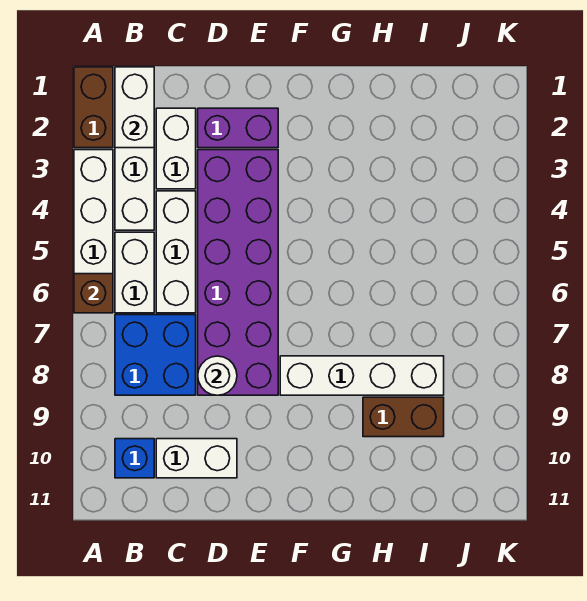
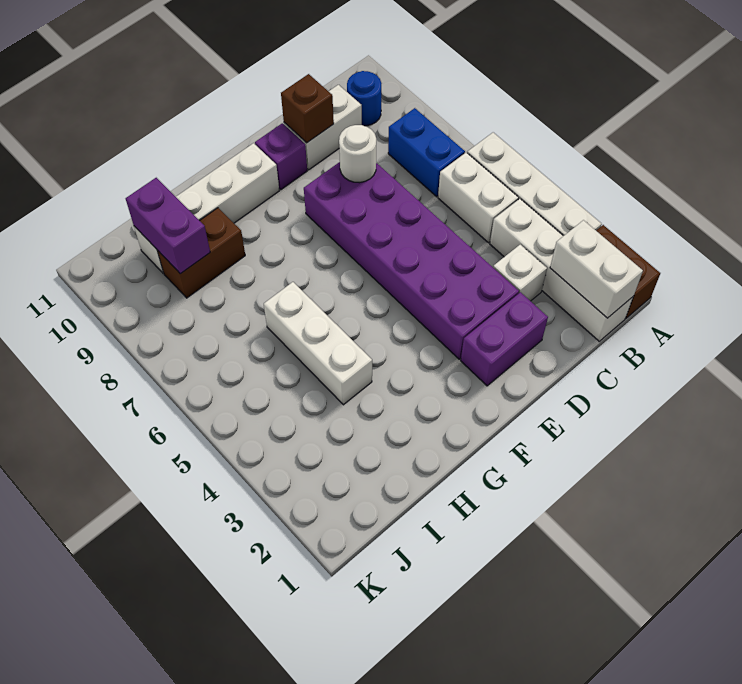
brown 1x1 brick [74,274,113,313] -> brown 1x1 brick moved to [281,74,334,143]
blue 2x2 brick [115,315,196,395] -> blue 1x2 brick [388,108,465,197]
blue 1x1 brick [115,439,154,478] -> blue 1x1 round brick [347,71,381,126]
white 1x2 brick [156,108,196,189] -> white 1x1 brick [493,245,547,301]
white 1x3 brick [156,191,196,313] -> white 1x3 brick moved to [264,282,372,405]
none -> purple 1x1 brick [255,123,307,190]
white 1x4 brick [280,356,444,395] -> white 1x4 brick moved to [134,143,279,273]
none -> purple 1x2 brick [126,178,210,274]

